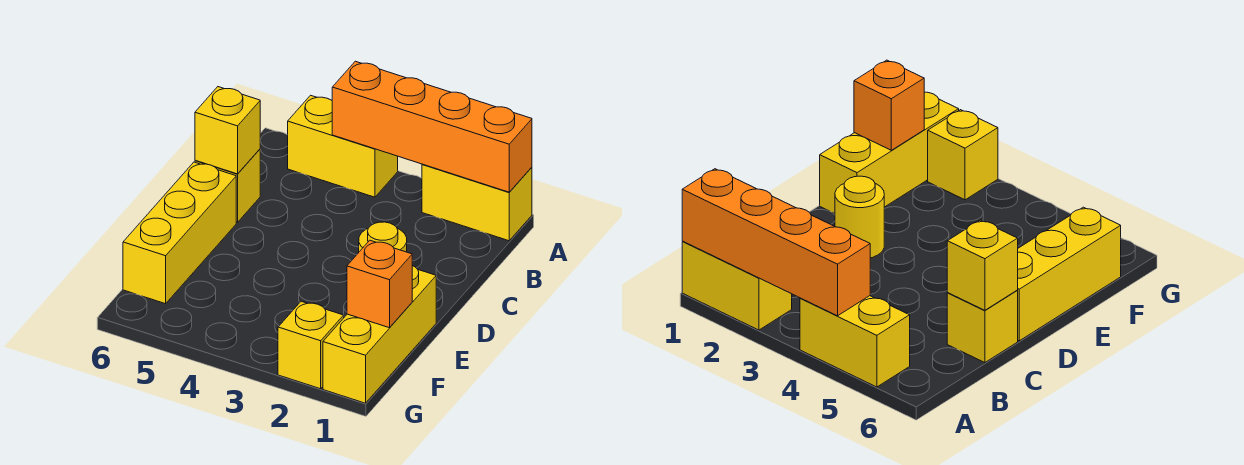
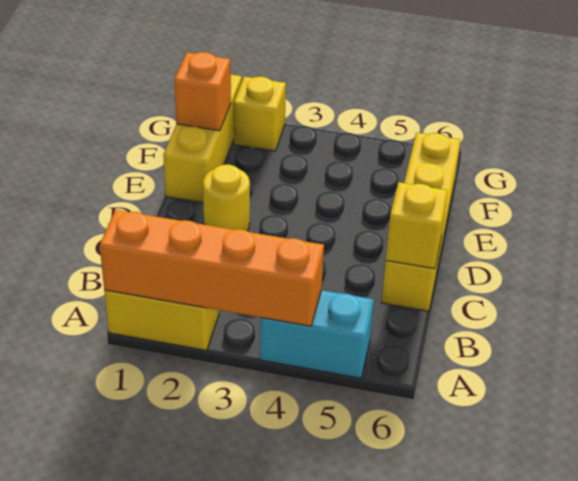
yellow 1x2 brick [288,95,398,197] -> cyan 1x2 brick [260,290,374,378]

